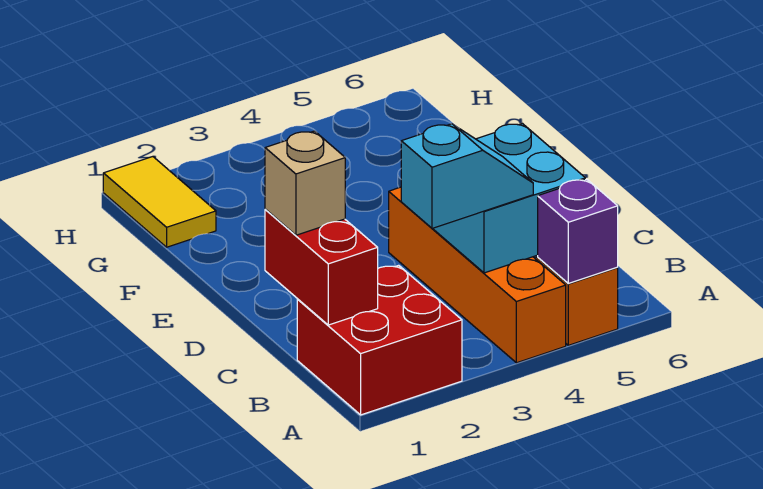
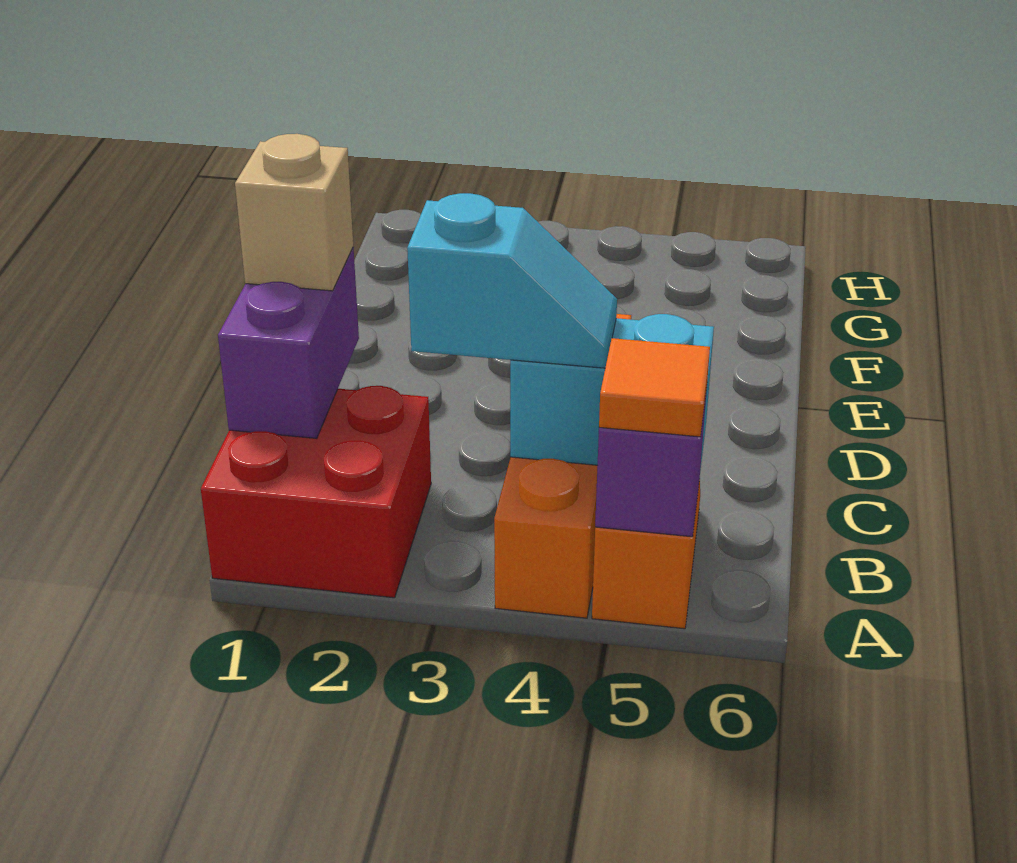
none -> orange 1x1 tile [599,338,710,437]
red 1x2 brick [265,209,378,325] -> purple 1x2 brick [218,247,359,438]
cyan 2x2 brick [433,123,585,273] -> cyan 1x2 brick [510,314,714,470]
yellow 1x2 tile [103,157,216,247] -> none

